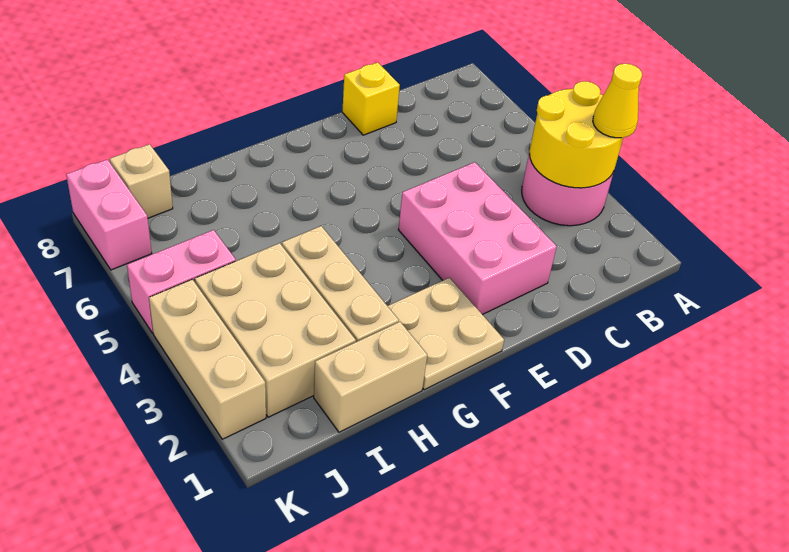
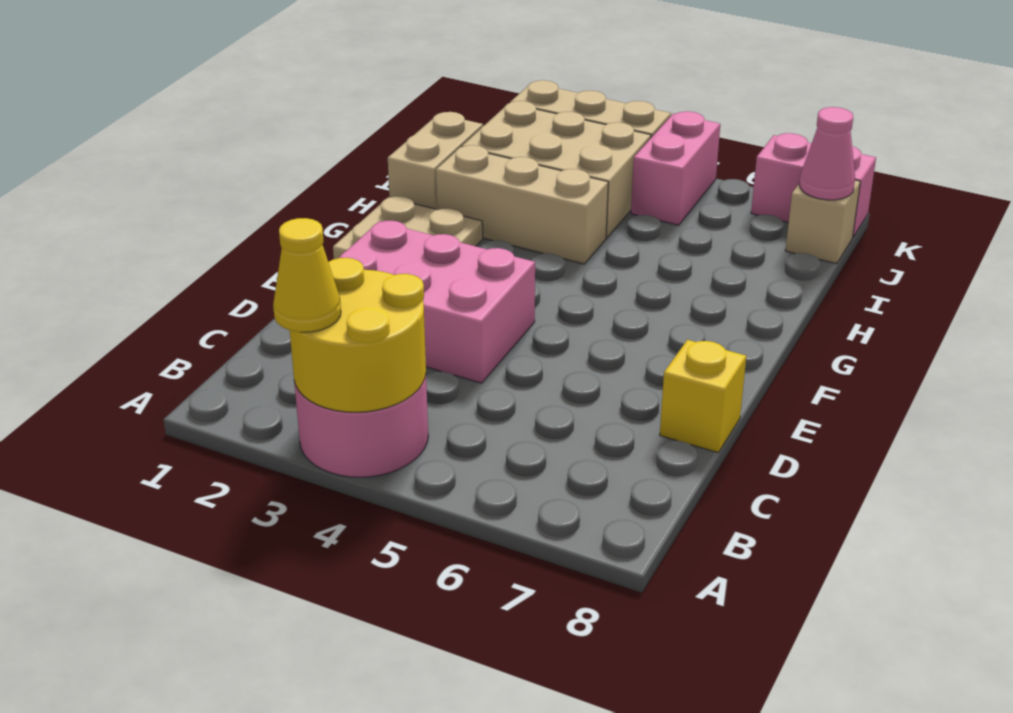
none -> pink 1x1 cone [799,107,855,200]

